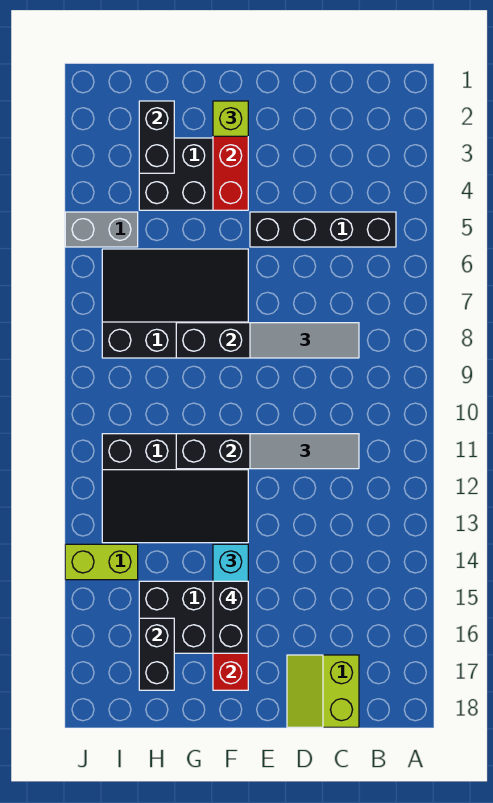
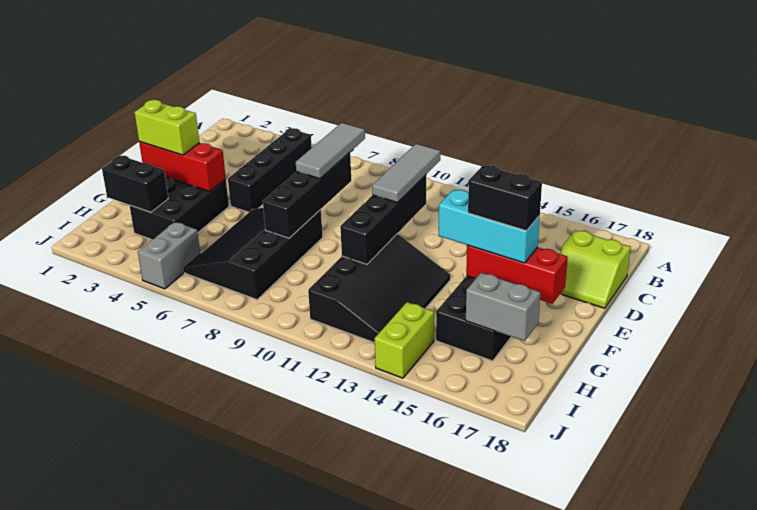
lime 1x1 brick [213,101,248,136] -> lime 1x2 brick [134,100,200,155]
black 1x2 brick [139,618,174,690] -> grey 1x2 brick [466,273,540,341]

